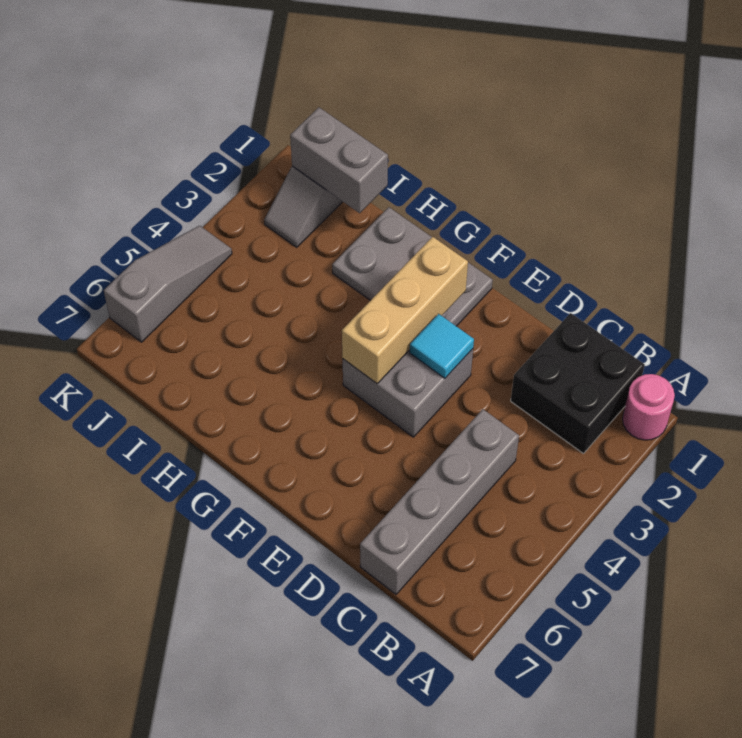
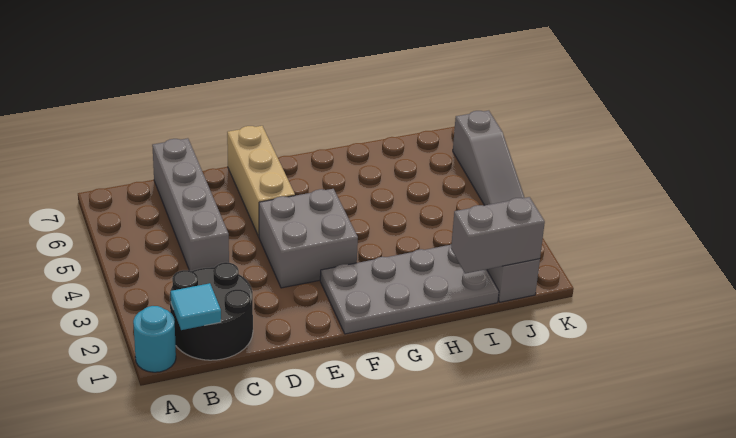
pink 1x1 round brick [623,374,675,440] -> cyan 1x1 round brick [133,306,176,372]
black 2x2 brick [511,313,645,454] -> black 2x2 round brick [170,262,253,360]
cyan 1x1 tile [410,314,474,378] -> cyan 1x1 tile moved to [171,283,221,330]
grey 2x3 plate [332,207,493,326] -> grey 2x4 plate [320,245,499,334]
tan 1x3 brick [342,237,468,383] -> tan 1x3 brick moved to [227,126,295,237]

